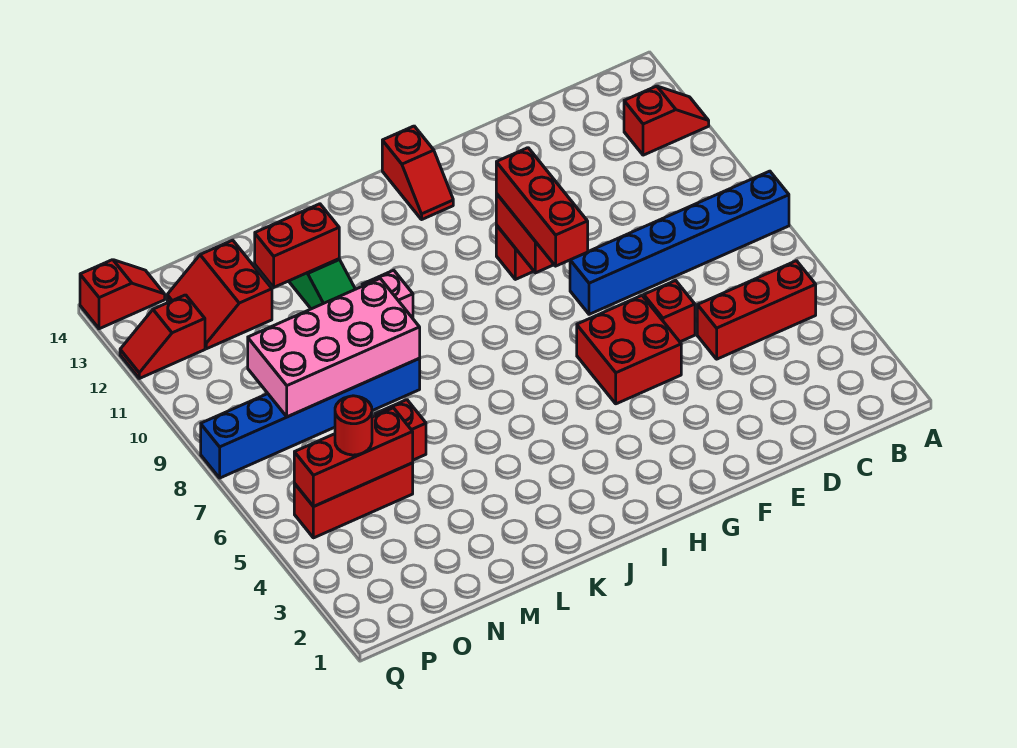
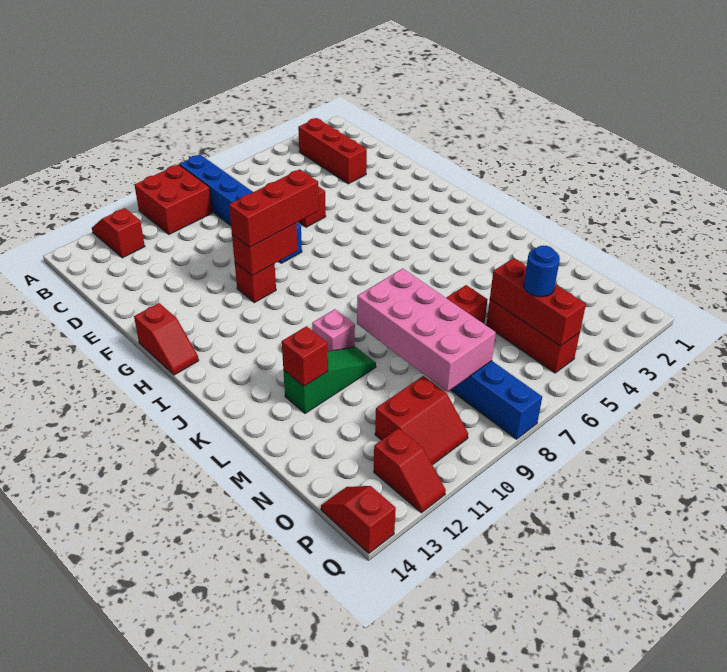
red 1x3 brick [697,261,816,359] -> red 1x3 brick moved to [298,118,367,184]
red 2x2 brick [577,296,681,404] -> red 2x2 brick moved to [135,164,212,234]
red 1x2 slope [382,126,453,219] -> red 1x2 slope turned to [134,303,199,375]
red 1x2 brick [255,204,339,287] -> red 1x1 brick [282,326,328,386]
red 2x2 slope [167,240,272,349] -> red 2x2 slope moved to [375,376,468,465]
red 1x1 round brick [335,396,372,455] -> blue 1x1 round brick [524,246,560,297]

